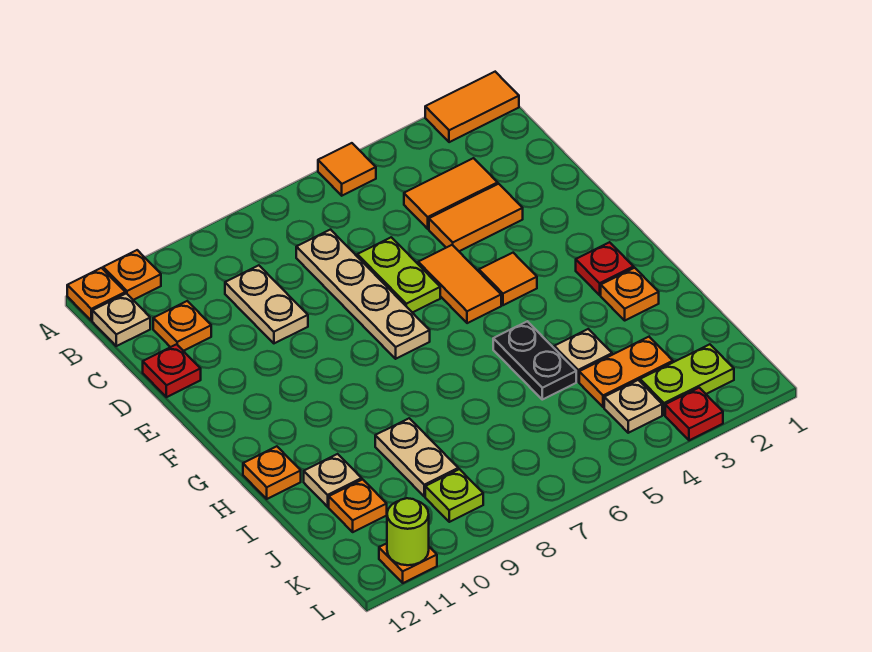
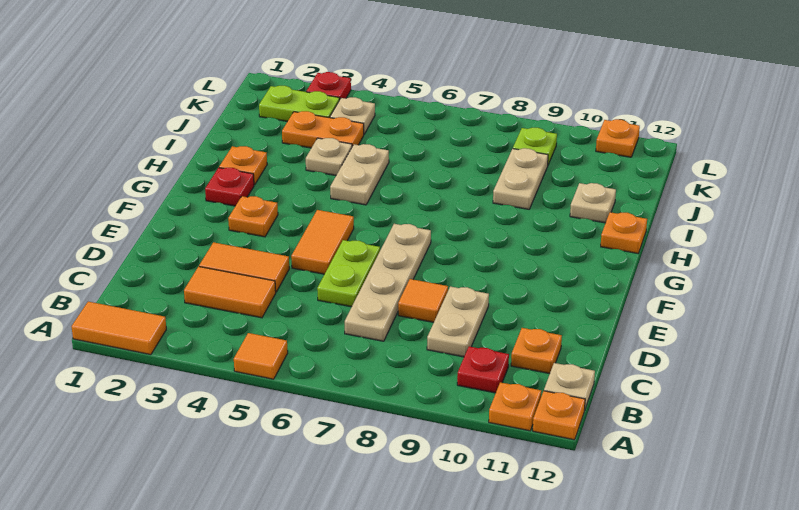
red 1x1 plate [143,344,201,397] -> red 1x1 plate moved to [457,346,509,393]
orange 1x1 tile [479,253,537,305] -> orange 1x1 tile moved to [398,279,448,322]
black 1x2 plate [493,321,576,400] -> tan 1x2 plate [330,144,389,205]
orange 1x1 plate [329,479,387,532] -> orange 1x1 plate moved to [228,196,278,237]
lime 1x1 round brick [387,498,429,565] -> none

